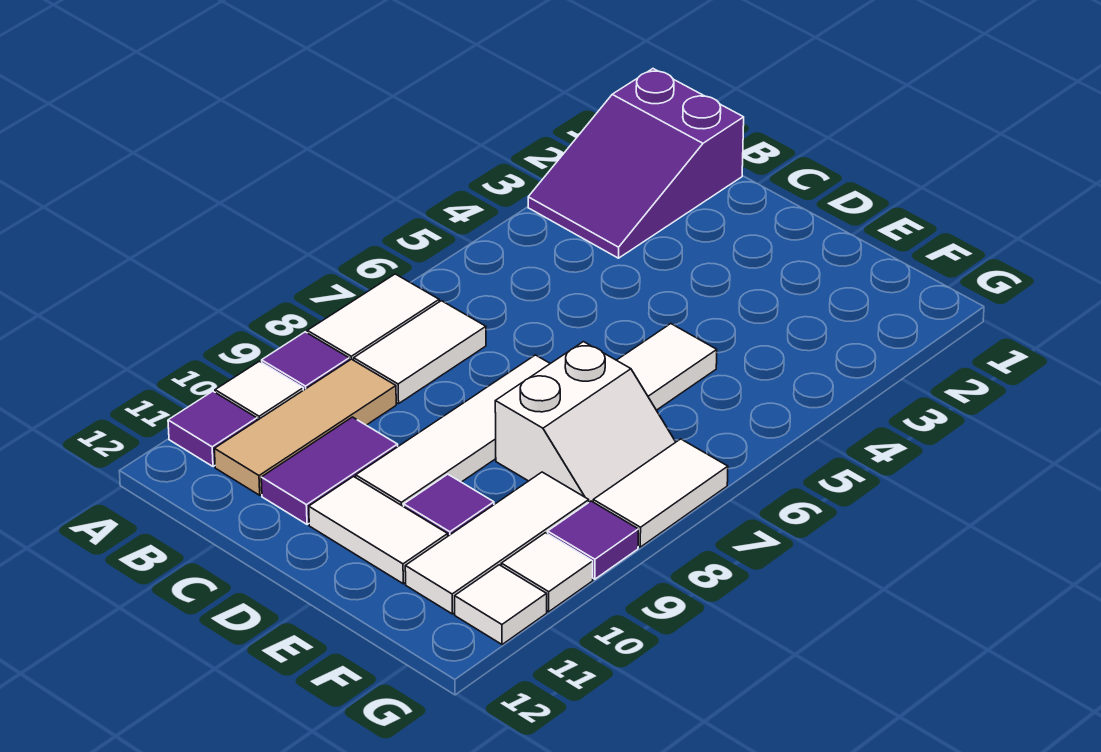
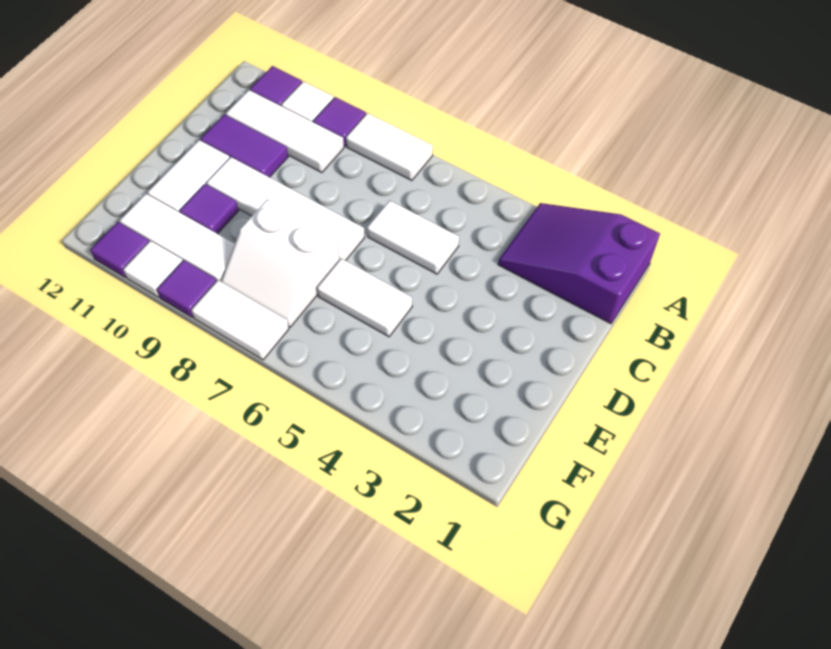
white 1x2 tile [354,301,486,404] -> white 1x2 tile moved to [367,200,459,274]
tan 1x3 tile [214,359,396,495] -> white 1x3 tile [226,90,344,173]
white 1x1 tile [455,565,547,644] -> purple 1x1 tile [90,222,149,277]

